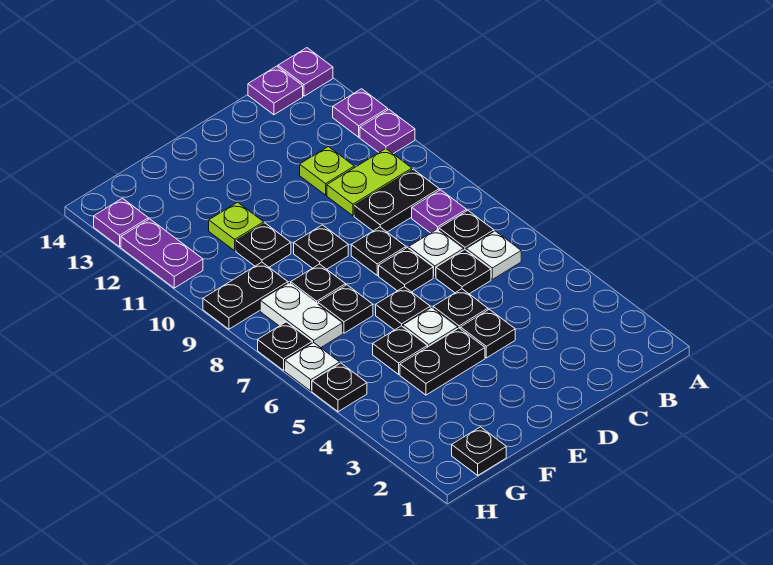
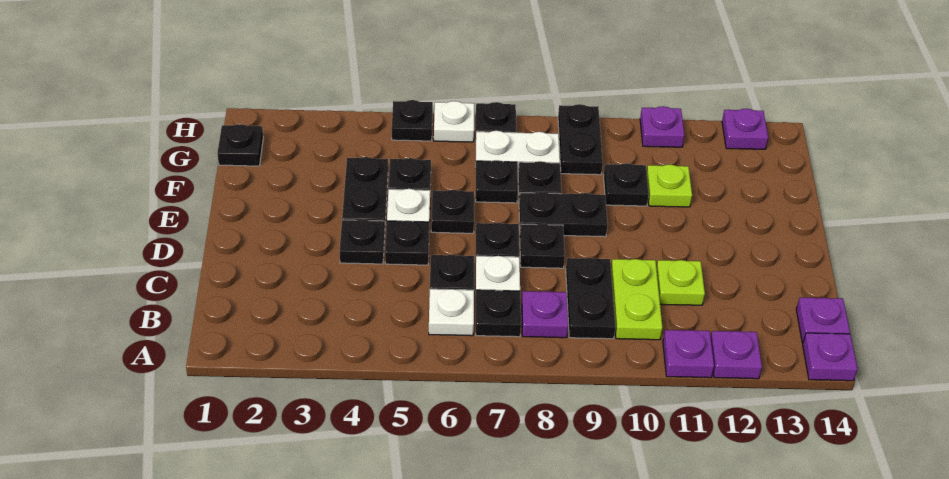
black 1x1 plate [294,225,348,269] -> black 1x2 plate [519,192,608,237]
purple 1x2 plate [121,219,203,288] -> purple 1x1 plate [640,106,685,147]

